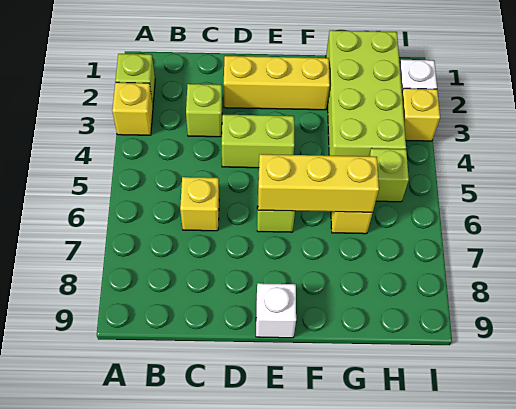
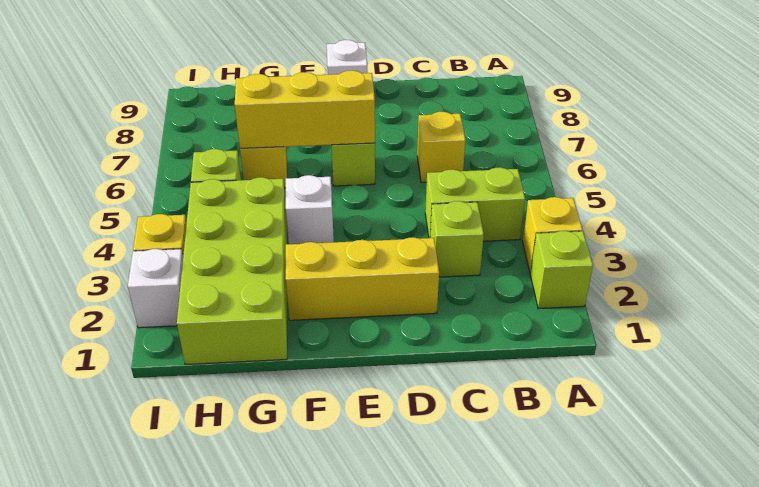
lime 1x2 brick [222,115,294,168] -> lime 1x2 brick moved to [425,167,525,241]
none -> white 1x1 brick [286,175,334,244]

